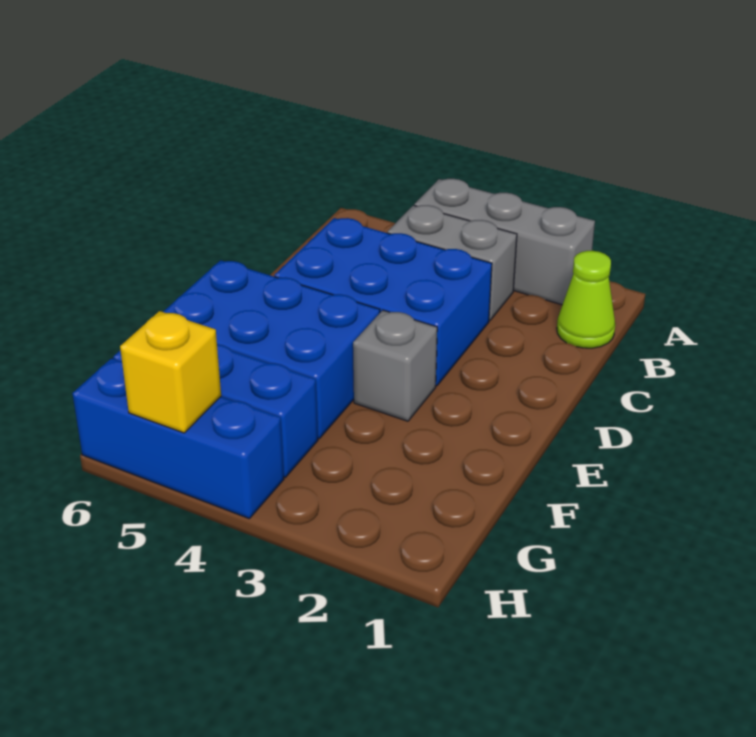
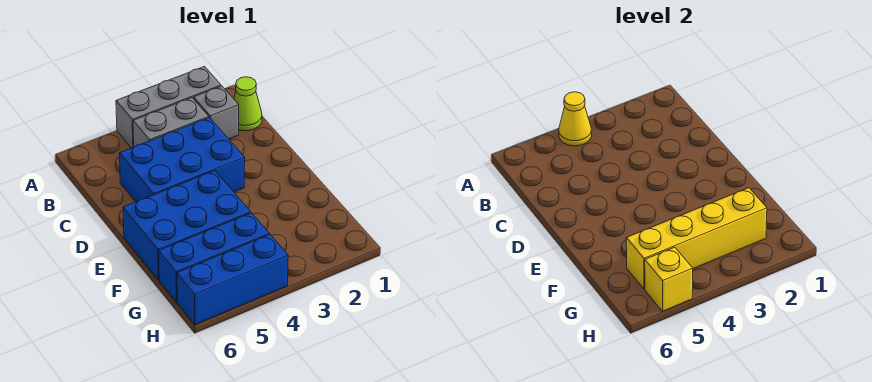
none -> yellow 1x1 cone [559,92,592,146]
grey 1x1 brick [353,310,437,421] -> grey 1x1 brick moved to [194,86,239,139]
none -> yellow 1x4 brick [626,188,767,289]

